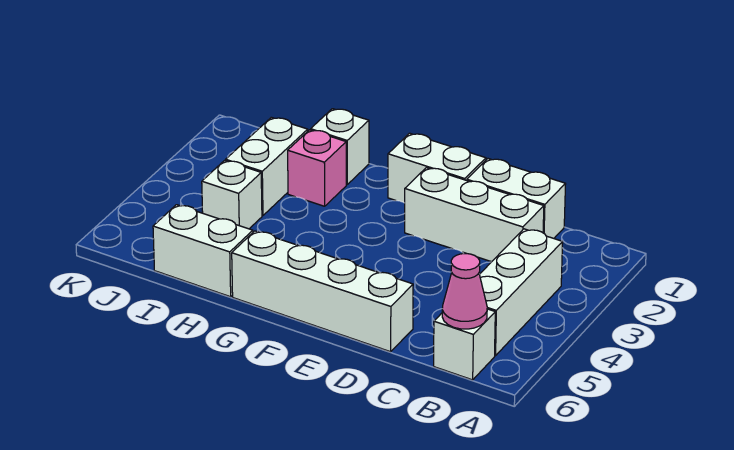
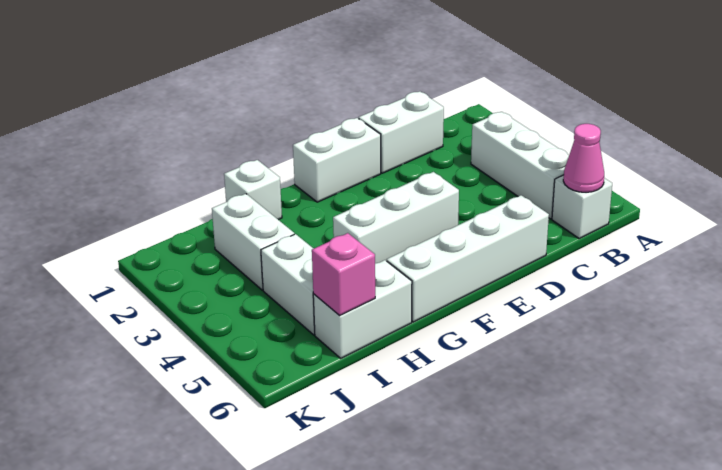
white 1x3 brick [405,168,544,262] -> white 1x3 brick moved to [333,172,459,263]
pink 1x1 brick [288,130,346,206] -> pink 1x1 brick moved to [312,233,375,316]
white 1x1 brick [202,160,262,229] -> white 1x2 brick [261,234,315,335]

